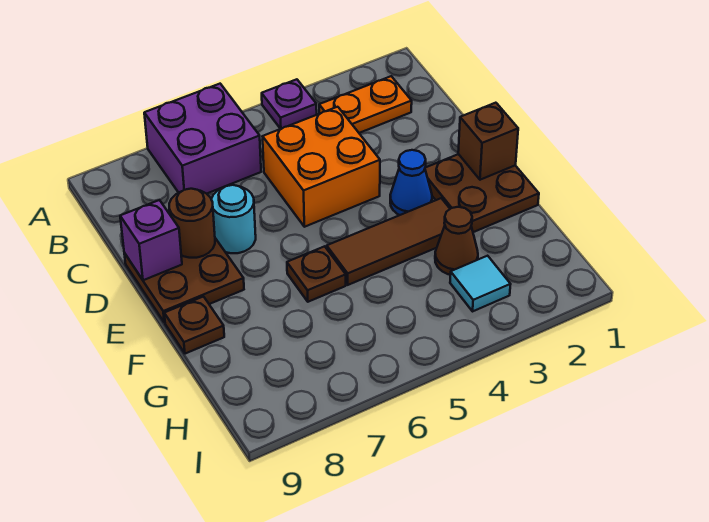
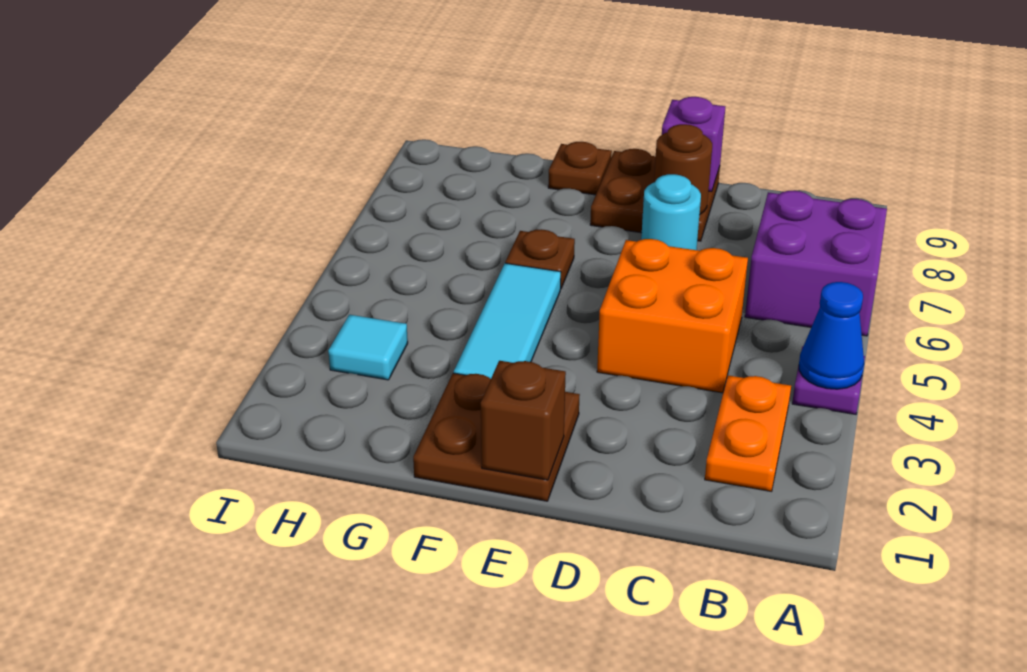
blue 1x1 cone [390,150,432,215] -> blue 1x1 cone moved to [799,282,864,389]
brown 1x3 tile [327,198,450,285] -> cyan 1x3 tile [454,263,561,379]
brown 1x1 cone [435,207,478,275] -> none

